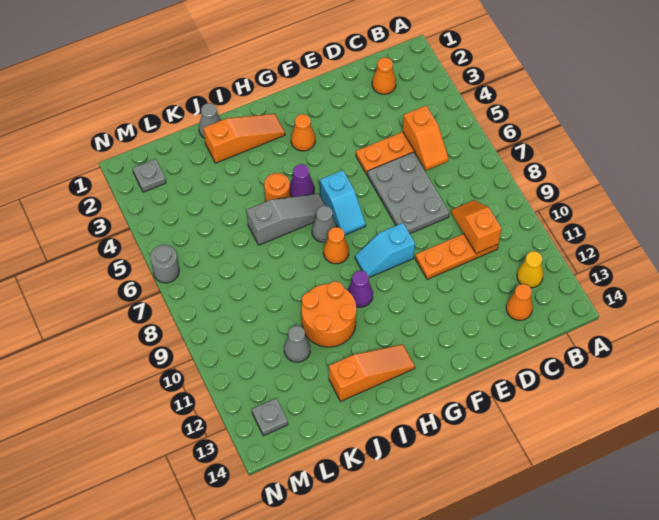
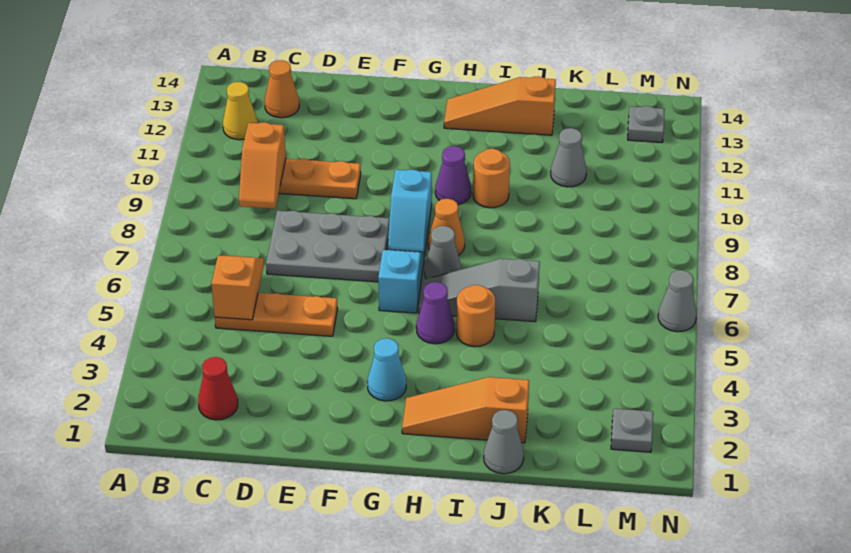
orange 1x1 cone [372,57,396,94] -> red 1x1 cone [198,357,238,420]
grey 2x3 plate [367,152,449,234] -> grey 2x3 plate turned to [266,211,390,282]
cyan 1x2 slope [355,223,415,278] -> cyan 1x2 slope turned to [388,169,432,256]
orange 1x1 cone [291,114,315,151] -> cyan 1x1 cone [367,338,406,401]
orange 2x2 round brick [302,281,356,347] -> orange 1x1 round brick [473,149,510,208]
grey 1x1 round brick [150,245,179,283] -> grey 1x1 cone [658,270,697,332]

